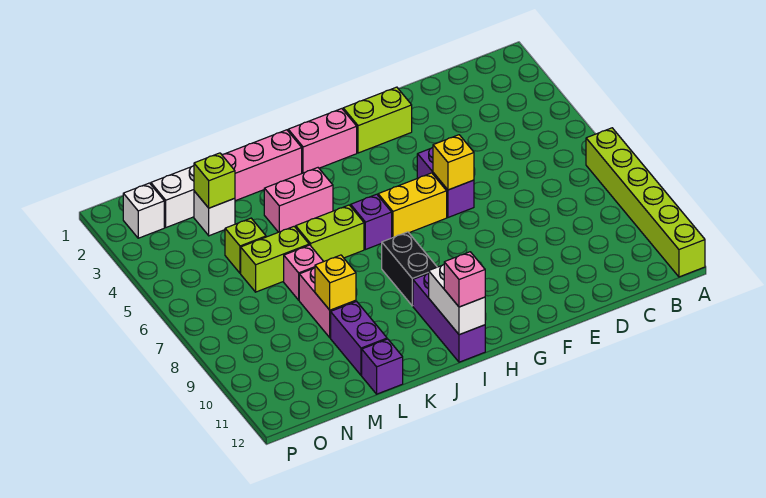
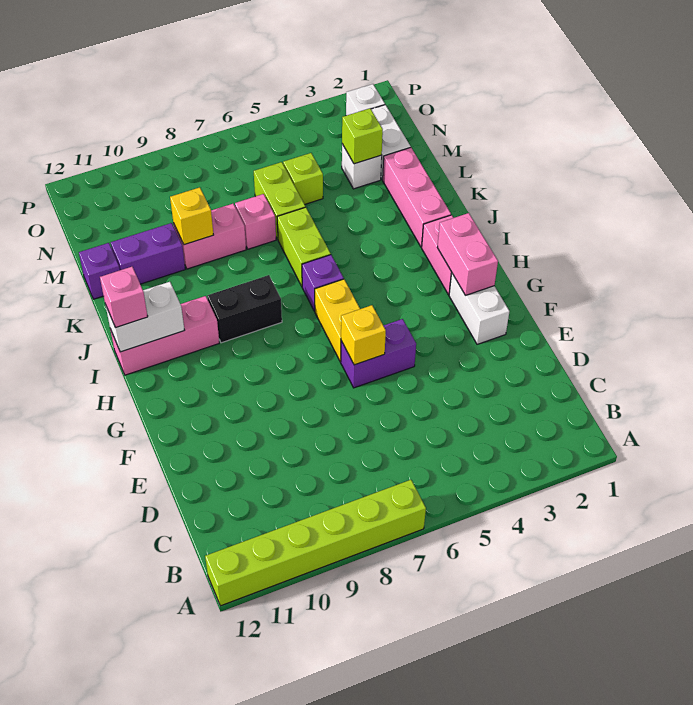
lime 1x2 brick [343,87,412,153] -> white 1x2 brick [449,273,509,344]
purple 1x3 brick [413,273,485,362] -> pink 1x3 brick [110,296,219,375]
pink 1x2 brick [264,168,333,232] -> pink 1x2 brick moved to [437,213,498,295]

